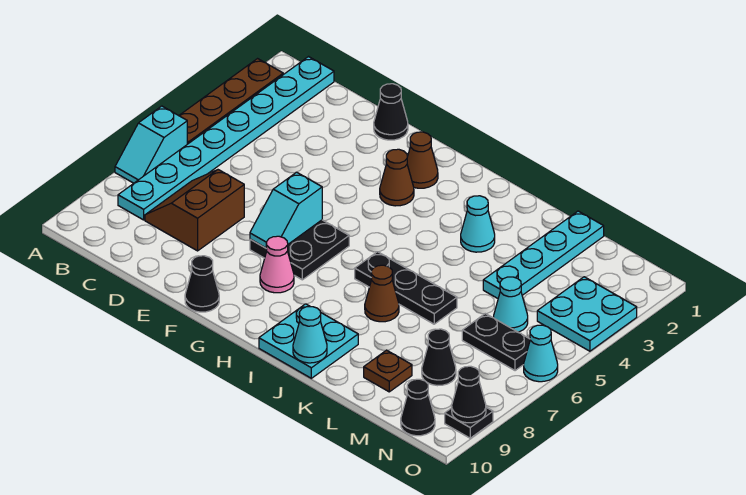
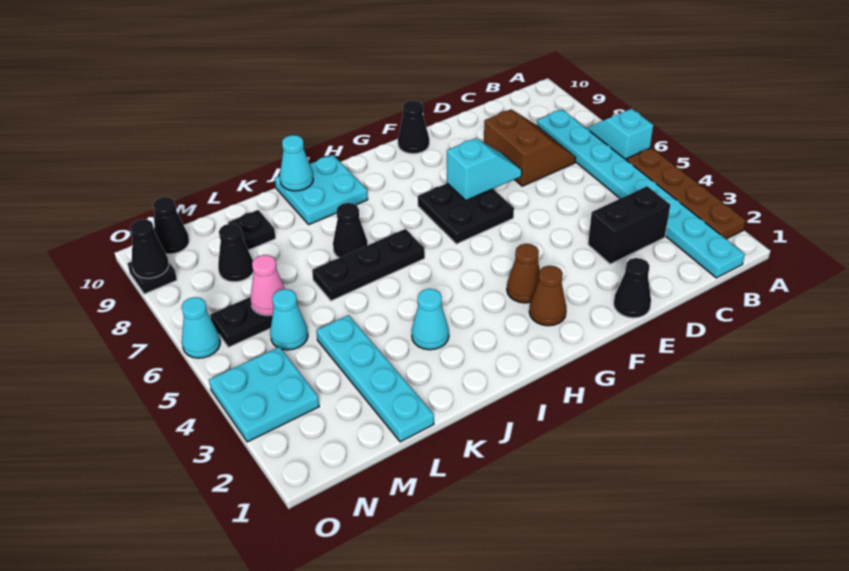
none -> black 1x2 brick [588,186,670,264]
cyan 1x2 slope [250,172,322,248] -> cyan 1x2 slope turned to [447,138,522,200]
pink 1x1 cone [260,236,294,293] -> pink 1x1 cone moved to [251,255,285,315]
brown 1x1 cone [365,265,399,322] -> black 1x1 cone [333,203,367,258]
brown 1x1 plate [364,350,412,392] -> black 1x1 plate [228,210,276,250]

